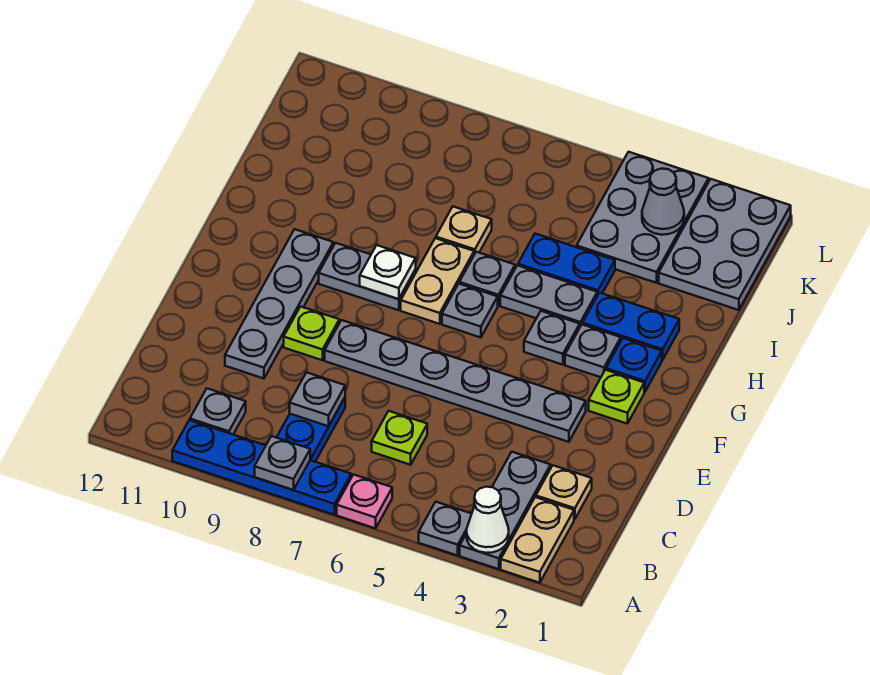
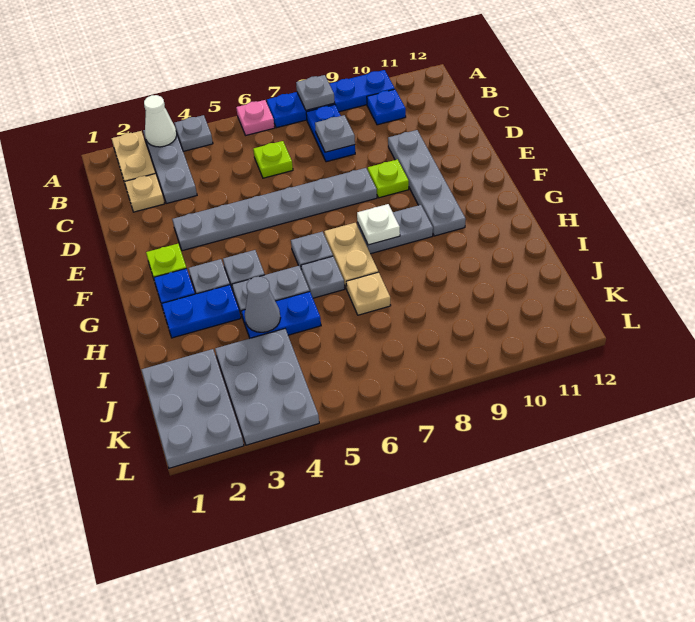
grey 1x1 plate [190,388,246,434] -> blue 1x1 plate [367,89,406,125]
grey 1x1 cone [642,169,684,235] -> grey 1x1 cone moved to [245,277,280,332]

